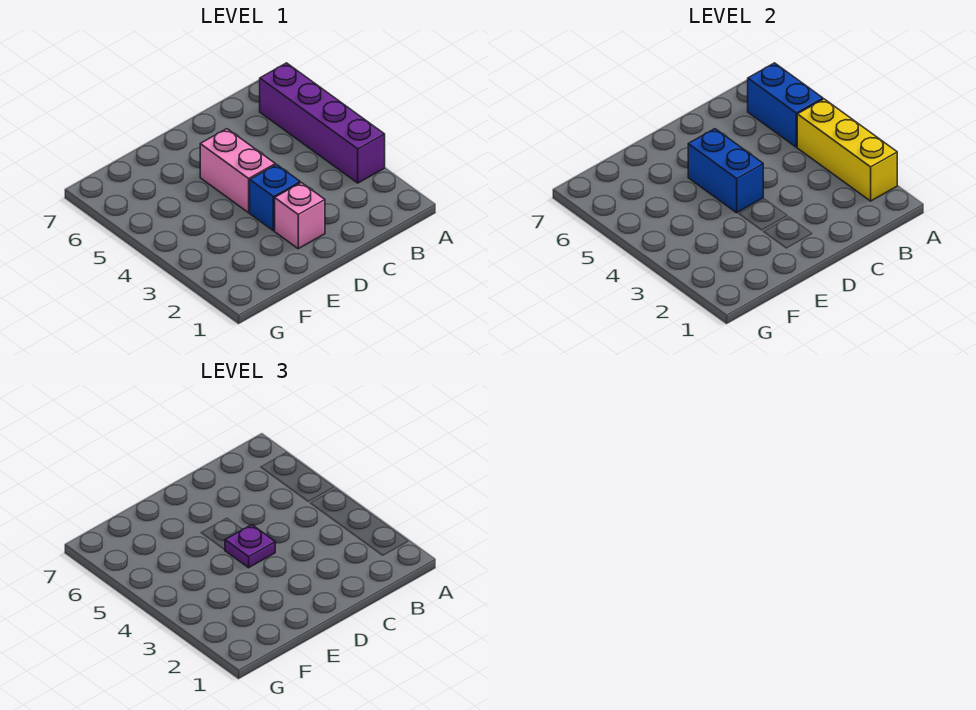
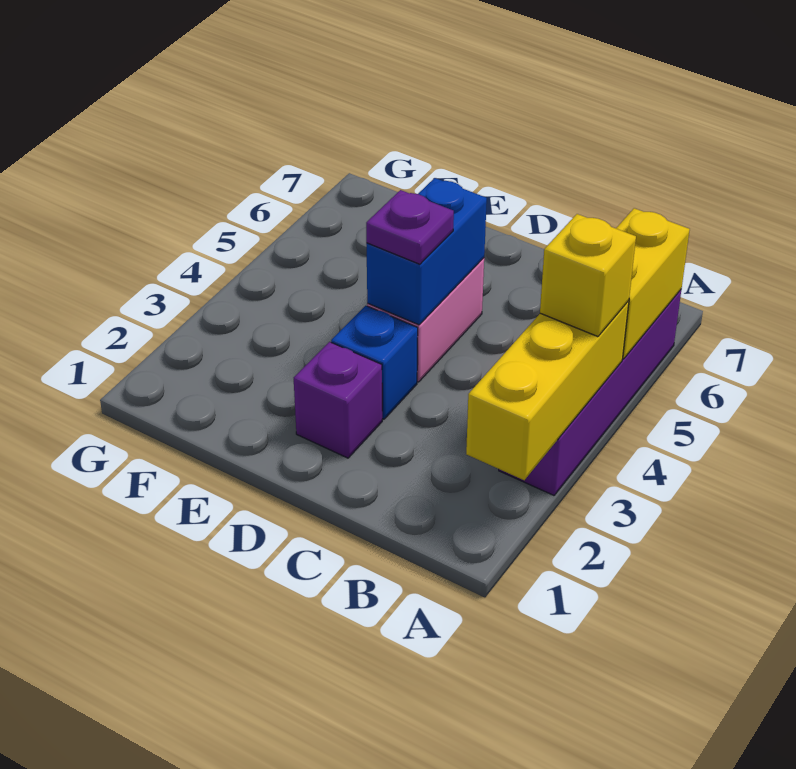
none -> yellow 1x1 brick [540,214,636,337]
blue 1x2 brick [748,63,823,147] -> yellow 1x2 brick [616,208,690,359]
pink 1x1 brick [275,183,325,249] -> purple 1x1 brick [294,342,382,458]

